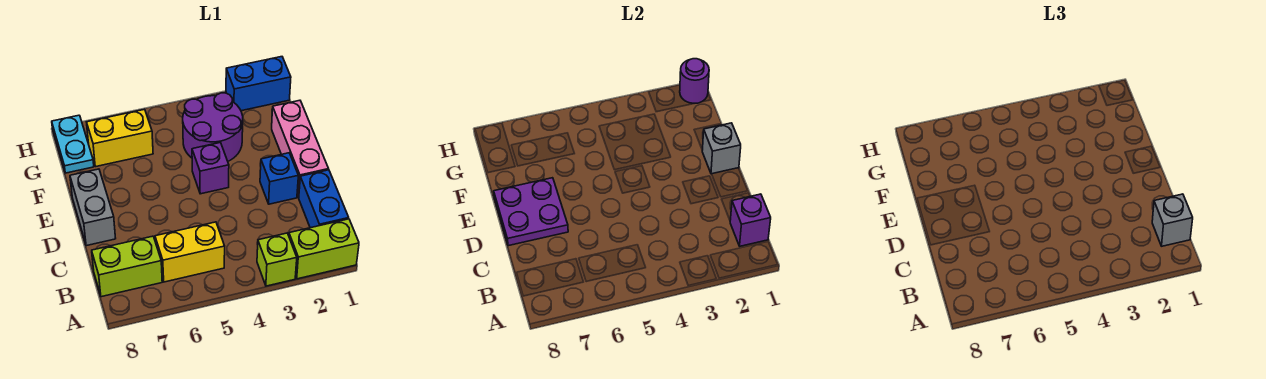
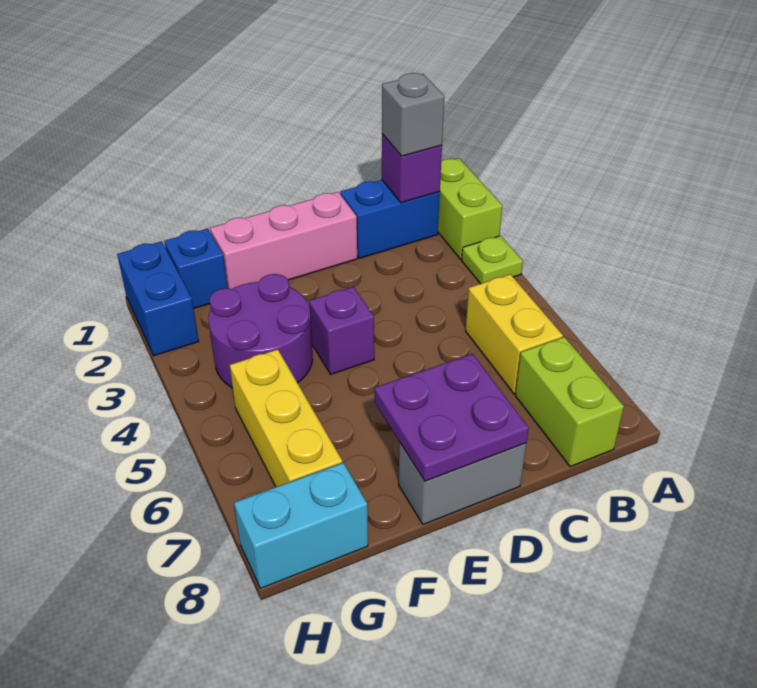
lime 1x1 brick [257,233,297,286] -> lime 1x1 plate [462,236,523,284]
blue 1x1 brick [260,153,298,204] -> blue 1x1 brick moved to [164,229,227,309]
grey 1x1 brick [702,123,741,174] -> none
yellow 1x2 brick [87,109,153,167] -> yellow 1x3 brick [230,349,342,487]
cyan 1x2 plate [52,115,94,173] -> cyan 1x2 brick [234,463,368,588]
purple 1x1 round brick [680,59,709,103] -> none

